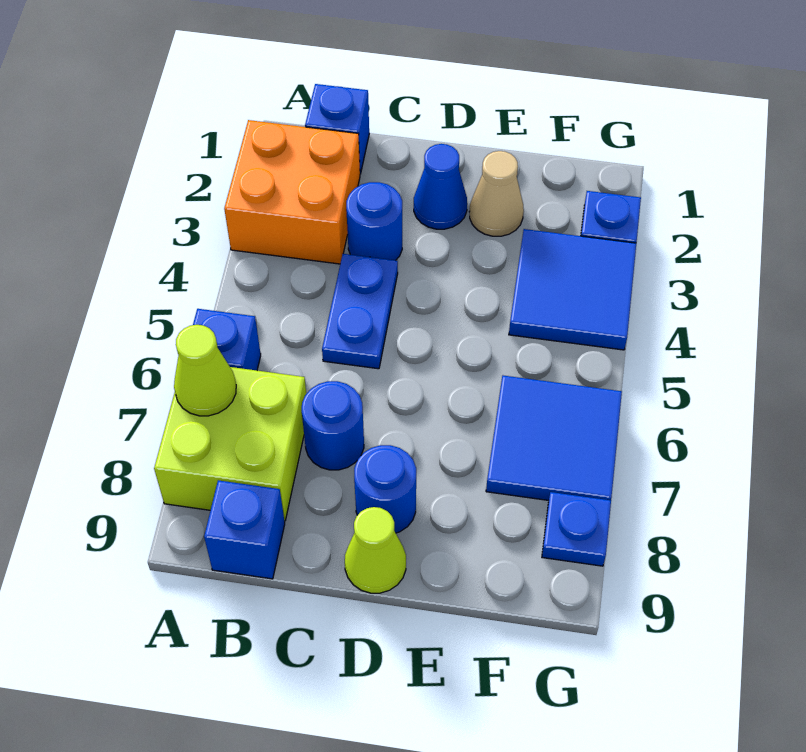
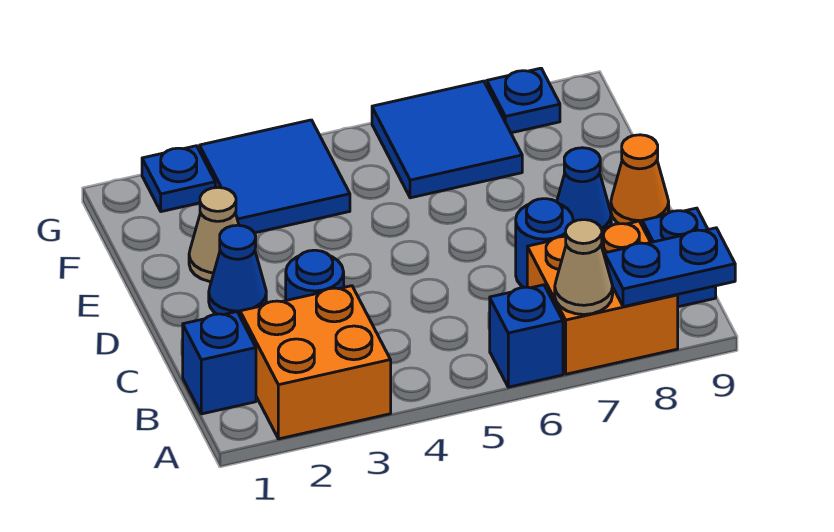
lime 2x2 brick [154,367,306,521] -> orange 2x2 brick [527,221,678,374]
lime 1x1 cone [174,325,236,416] -> tan 1x1 cone [555,220,613,314]
blue 1x2 plate [322,254,398,369] -> blue 1x2 plate moved to [604,228,735,307]
blue 1x1 round brick [354,445,416,533] -> blue 1x1 cone [557,148,611,229]
lime 1x1 cone [345,507,406,593] -> orange 1x1 cone [611,135,669,225]

